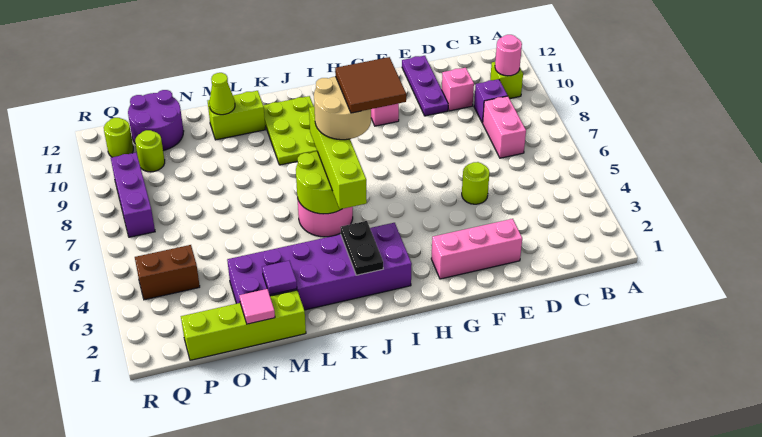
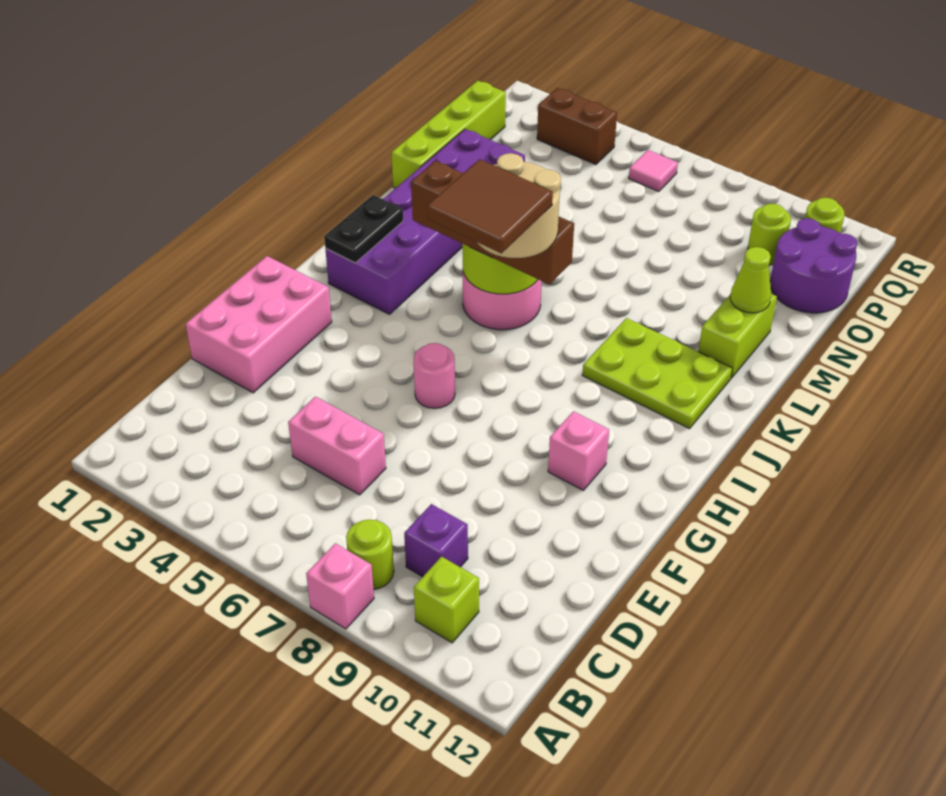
pink 1x1 round brick [495,35,522,76] -> pink 1x1 round brick moved to [414,343,455,408]
pink 1x2 brick [483,96,526,158] -> pink 1x2 brick moved to [288,397,386,495]
pink 1x1 brick [442,68,474,111] -> pink 1x1 brick moved to [306,543,374,629]
pink 1x3 brick [431,219,522,279] -> pink 2x3 brick [186,256,332,393]
lime 1x1 round brick [462,162,489,204] -> lime 1x1 round brick moved to [346,520,394,589]
purple 1x3 plate [402,56,448,116] -> none
black 1x2 plate [340,221,383,275] -> black 1x2 plate turned to [324,195,403,263]
lime 1x4 brick [309,107,367,209] -> brown 1x4 brick [411,161,574,284]
purple 1x1 tile [262,261,297,295] -> none
pink 1x1 tile [239,289,275,324] -> pink 1x1 tile moved to [629,150,678,191]
brown 1x2 brick [135,245,200,300] -> brown 1x2 brick turned to [537,88,617,165]
purple 1x3 brick [111,153,155,237] -> none

